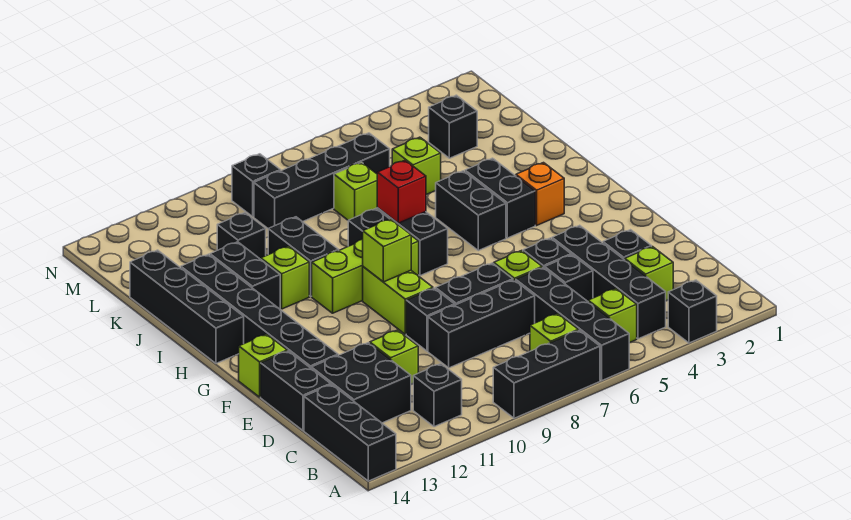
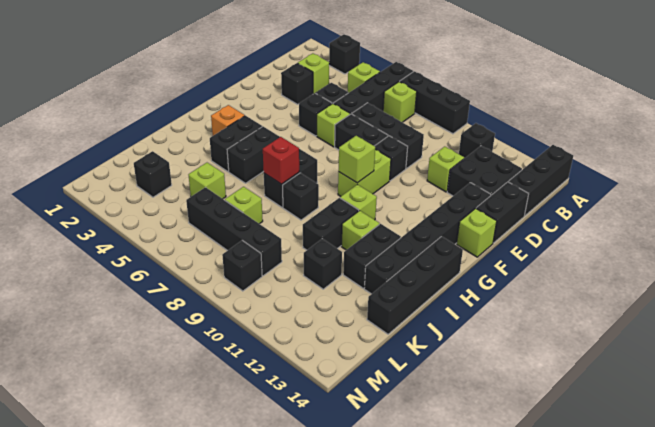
black 1x4 brick [552,225,666,339] -> none
lime 1x3 brick [312,236,419,313] -> lime 1x1 brick [340,184,377,220]

